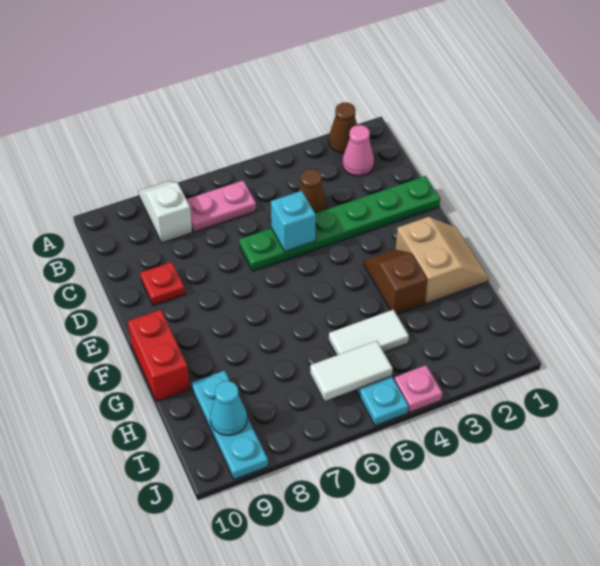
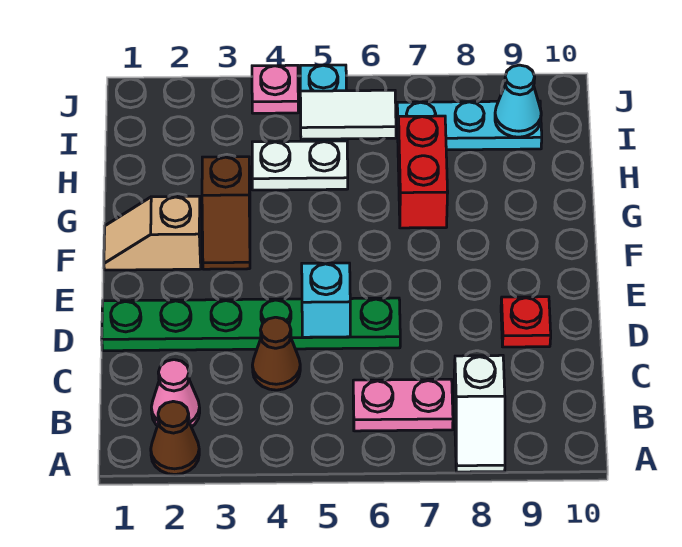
tan 2x2 slope [396,217,488,304] -> tan 1x2 slope [104,196,201,270]
red 1x2 brick [128,310,190,401] -> red 1x2 brick moved to [398,116,448,228]
white 1x2 tile [329,310,409,355] -> white 1x2 plate [252,141,348,190]
cyan 1x3 plate [192,371,268,480] -> cyan 1x3 plate turned to [397,101,542,150]

